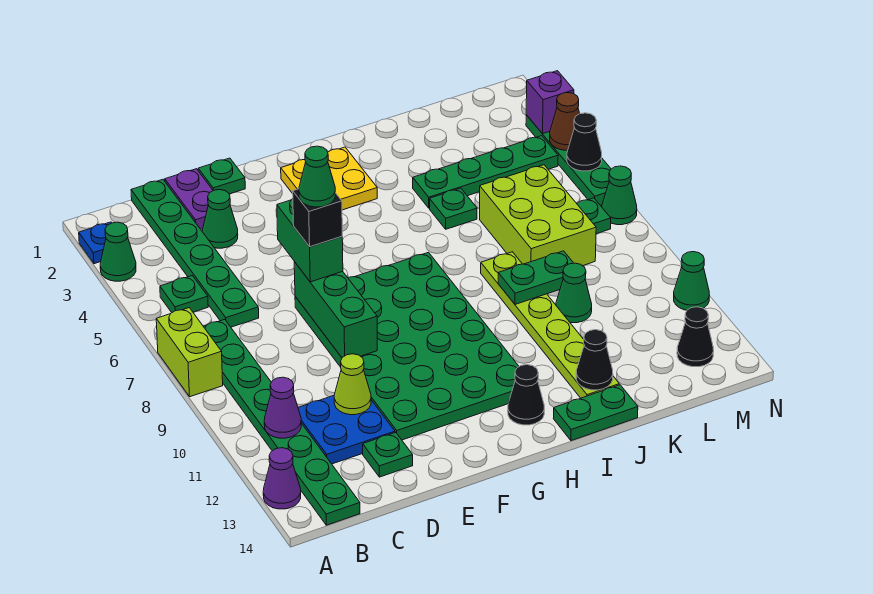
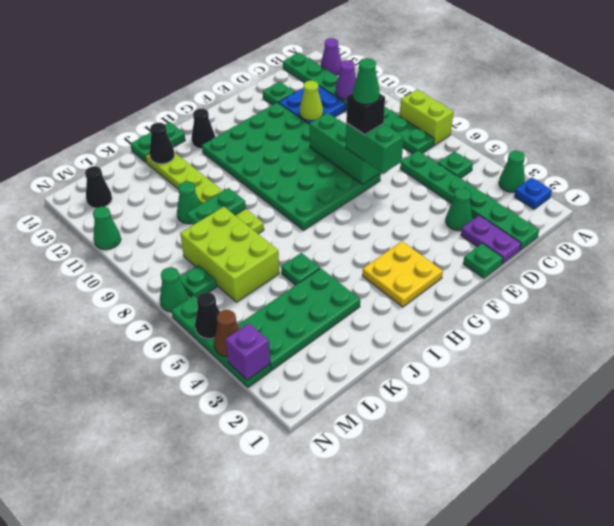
green 1x4 plate [413,136,558,208] -> green 2x4 plate [238,268,360,370]

